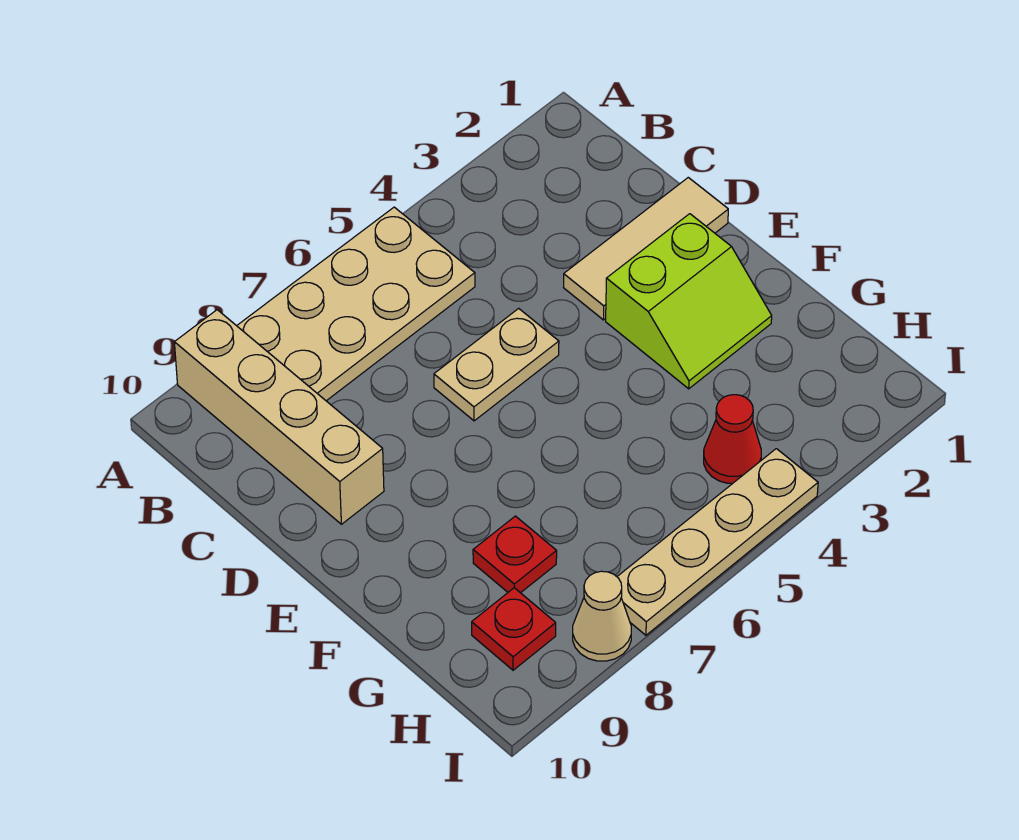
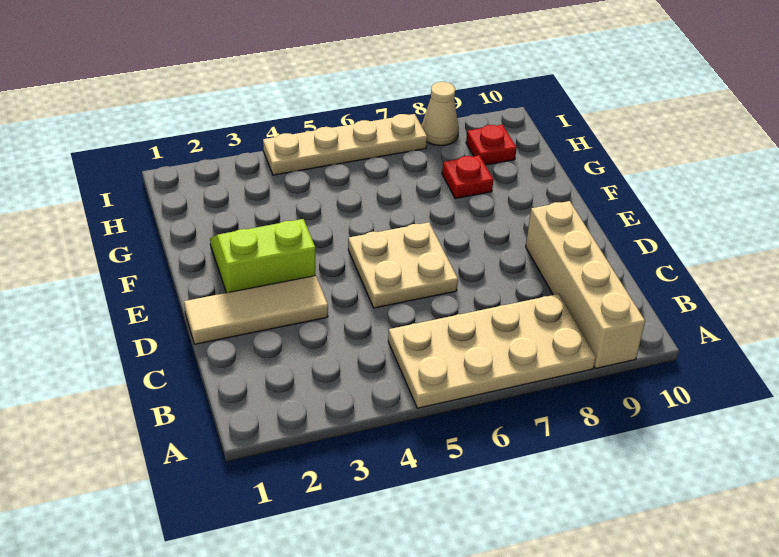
tan 1x2 plate [434,308,559,421] -> tan 2x2 plate [348,222,458,308]
red 1x1 cone [704,395,761,484] -> none

